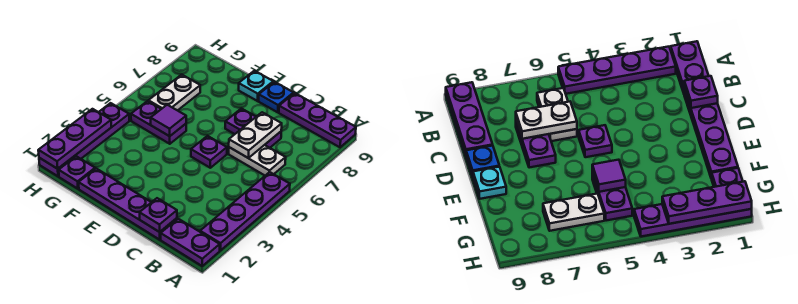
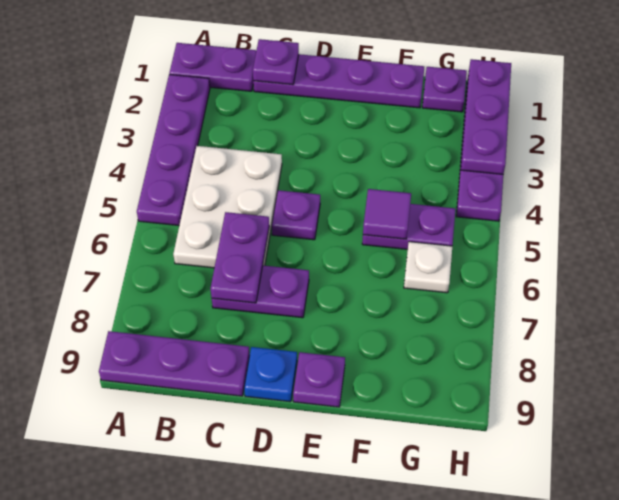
white 1x2 plate [229,145,286,175] -> white 2x3 plate [173,146,282,268]
white 1x2 plate [229,112,282,158] -> purple 1x2 plate [210,212,269,303]
cyan 1x1 plate [239,71,273,101] -> purple 1x1 plate [293,352,345,407]
white 1x2 plate [148,75,200,111] -> white 1x1 plate [404,242,452,293]

